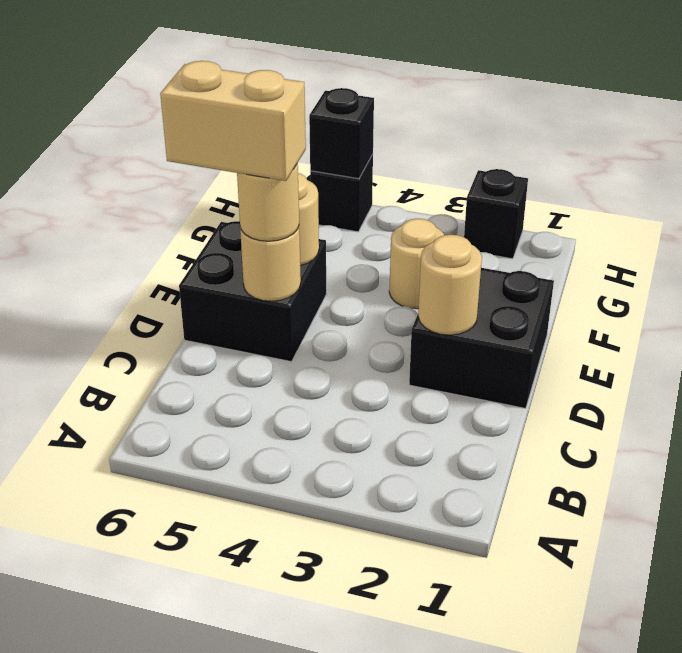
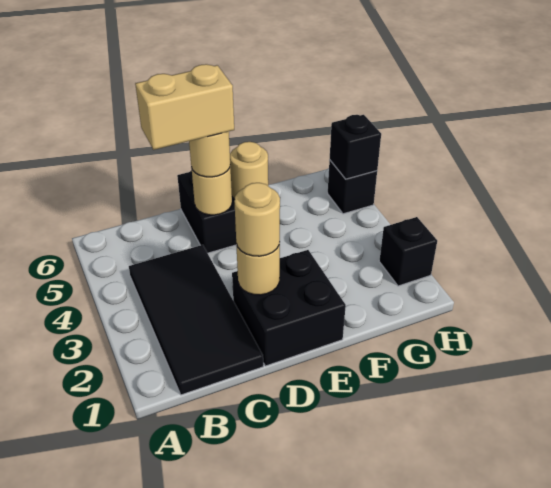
none -> black 2x4 tile [129,245,263,395]
tan 1x2 brick [160,61,306,181] -> tan 1x2 brick turned to [135,64,234,150]
tan 1x1 round brick [389,219,444,309] -> tan 1x1 round brick moved to [234,183,280,256]

